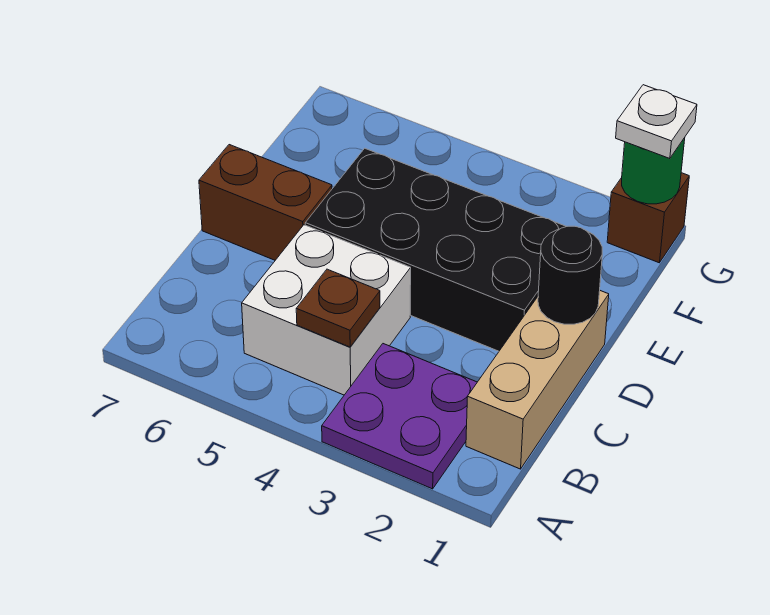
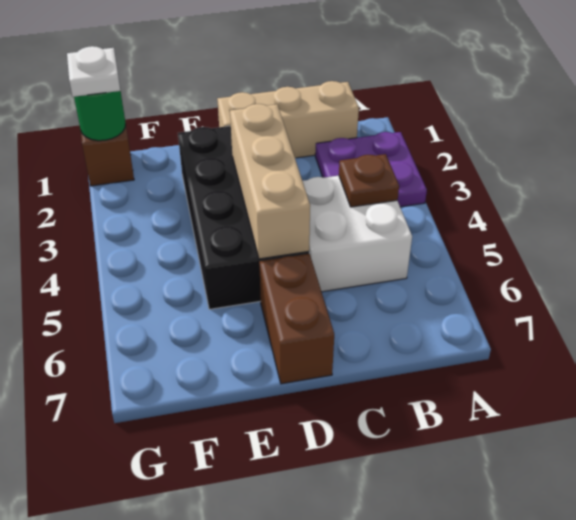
black 1x1 round brick [538,226,602,324] -> none
none -> tan 1x3 brick [230,104,310,259]

